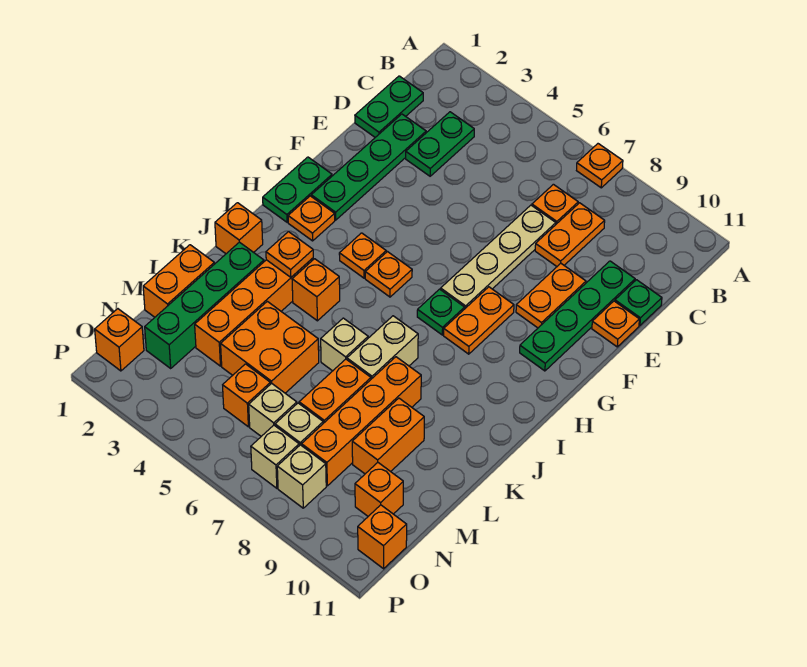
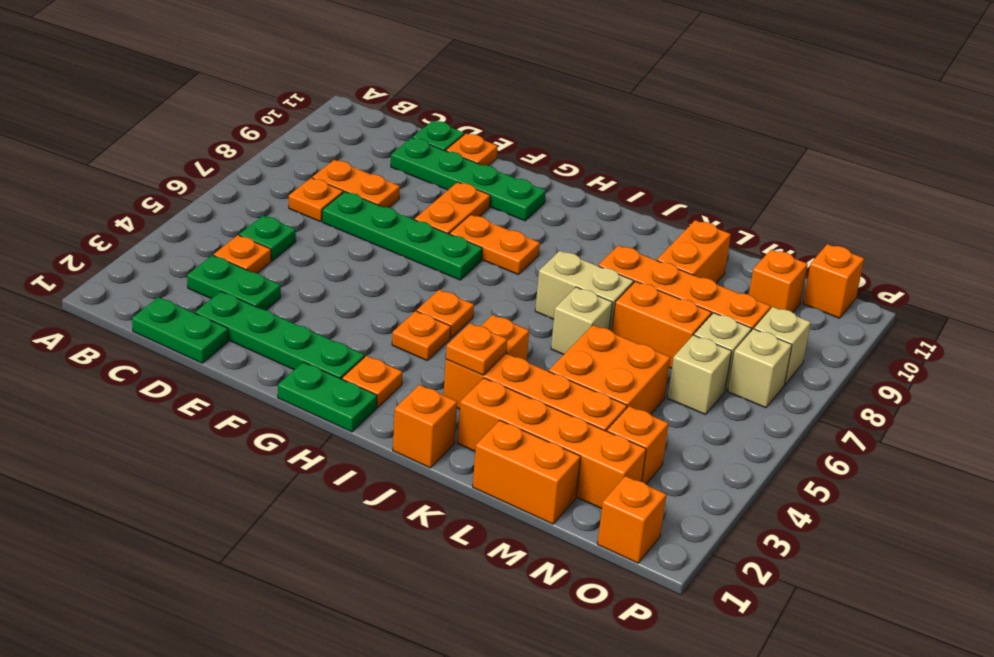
orange 1x1 plate [577,144,623,188] -> orange 1x1 plate moved to [214,235,271,273]
tan 1x4 plate [441,205,556,308] -> green 1x4 plate [322,192,482,280]
orange 1x2 plate [516,263,586,328] -> orange 1x2 plate turned to [415,182,490,234]
green 1x1 plate [417,289,465,335] -> green 1x1 plate moved to [239,215,296,261]
green 1x4 brick [145,242,264,368] -> orange 1x4 brick [458,378,646,509]
orange 1x2 brick [352,398,424,474] -> orange 1x2 brick turned to [657,220,731,283]
orange 1x1 brick [223,364,270,427] -> orange 1x1 brick moved to [607,406,669,484]

